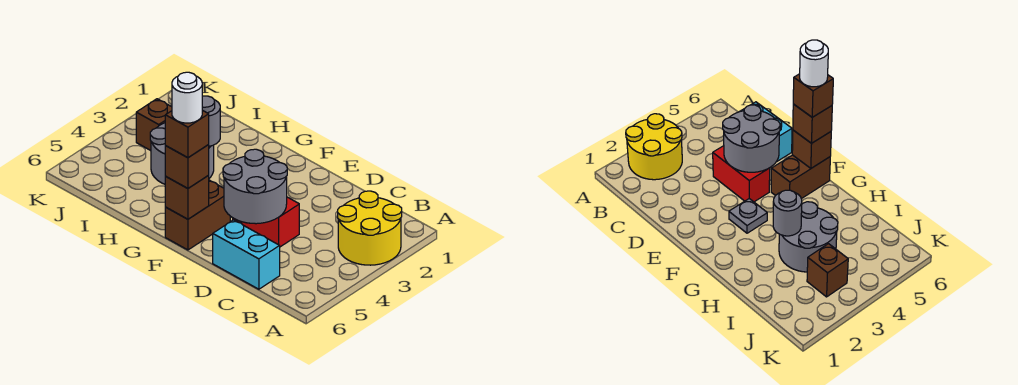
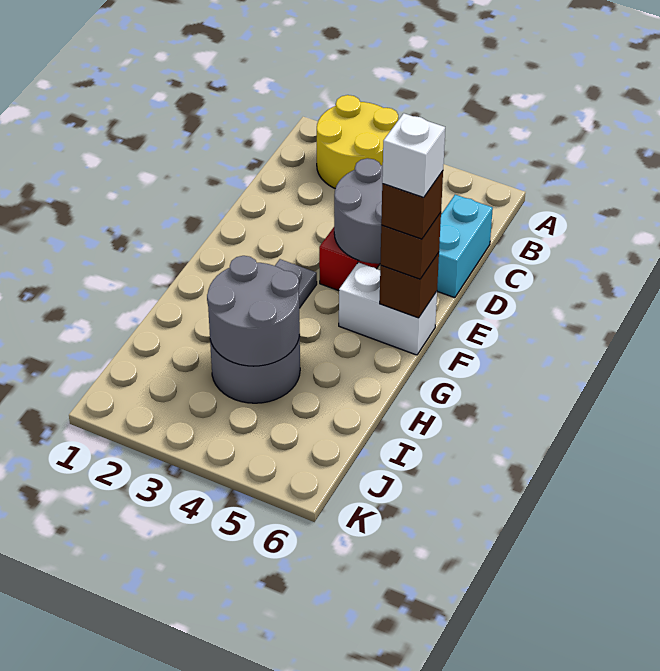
brown 1x2 brick [165,180,230,250] -> white 1x2 brick [339,262,437,355]
white 1x1 round brick [172,72,202,123] -> white 1x1 brick [382,113,445,197]
grey 1x1 round brick [202,96,220,146] -> grey 2x2 round brick [207,256,300,366]
brown 1x1 brick [136,99,172,151] -> none

